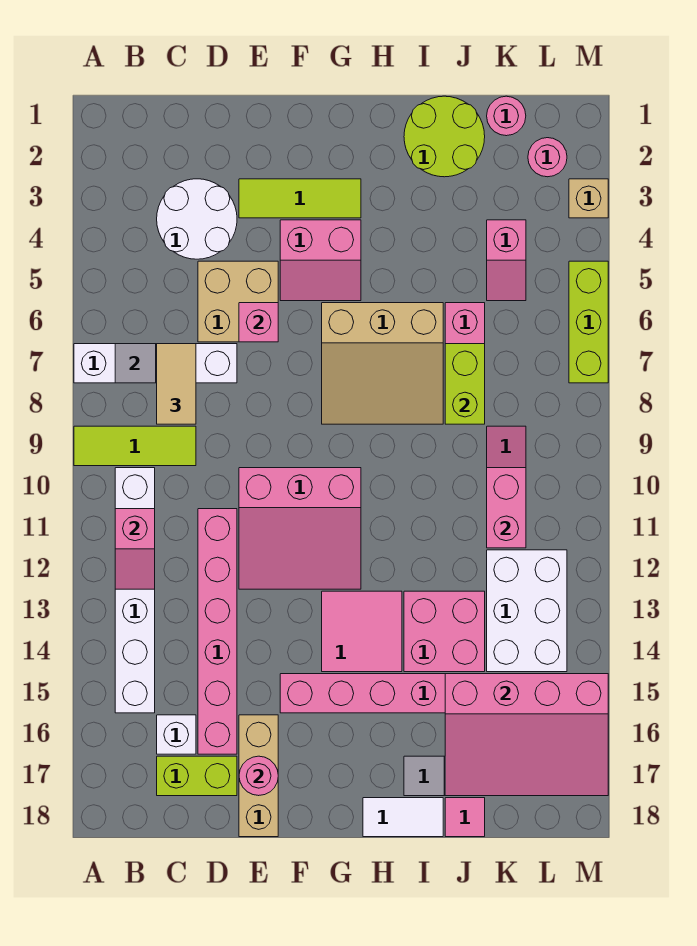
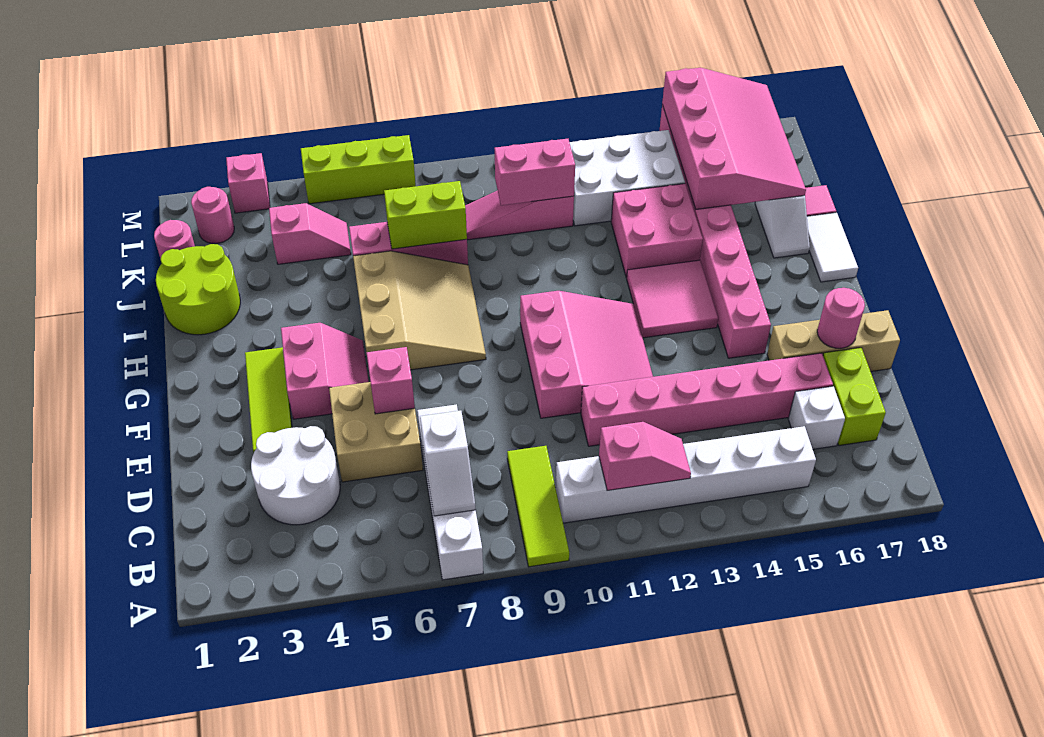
tan 1x2 tile [157,344,196,424] -> none
tan 1x1 brick [569,179,608,218] -> pink 1x1 brick [226,153,270,213]

